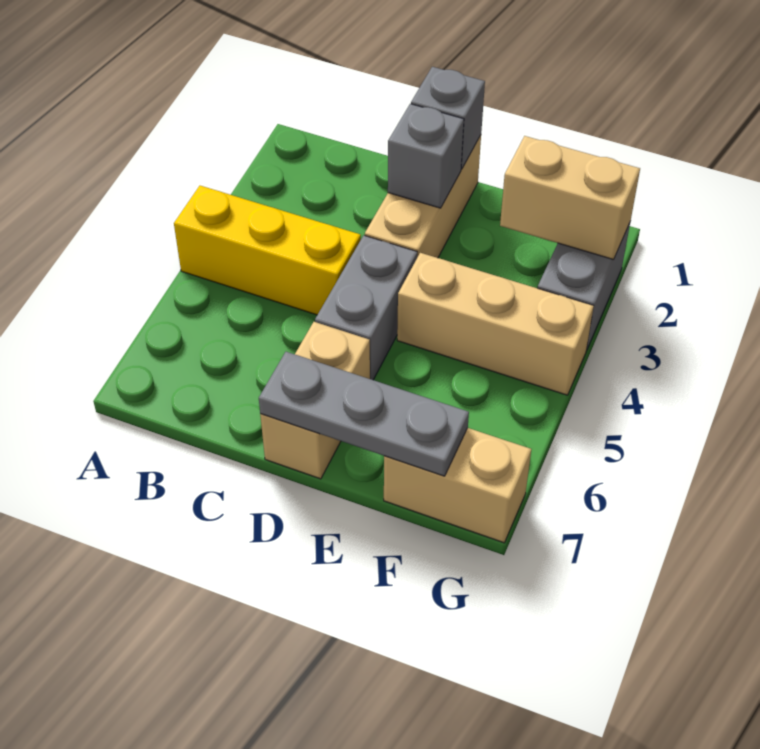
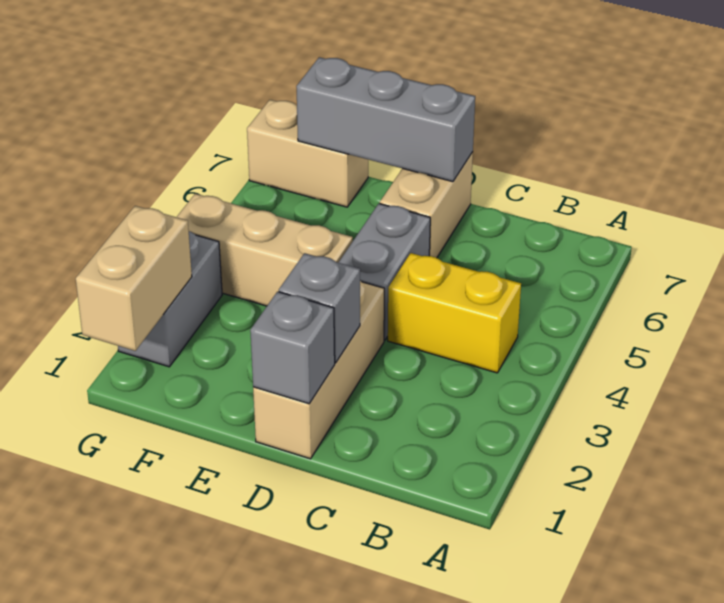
yellow 1x3 brick [174,186,361,315] -> yellow 1x2 brick [388,253,521,373]
grey 1x3 plate [259,352,469,476] -> grey 1x3 brick [296,57,475,182]
tan 1x2 brick [500,136,640,260] -> tan 1x2 brick turned to [76,206,192,351]

